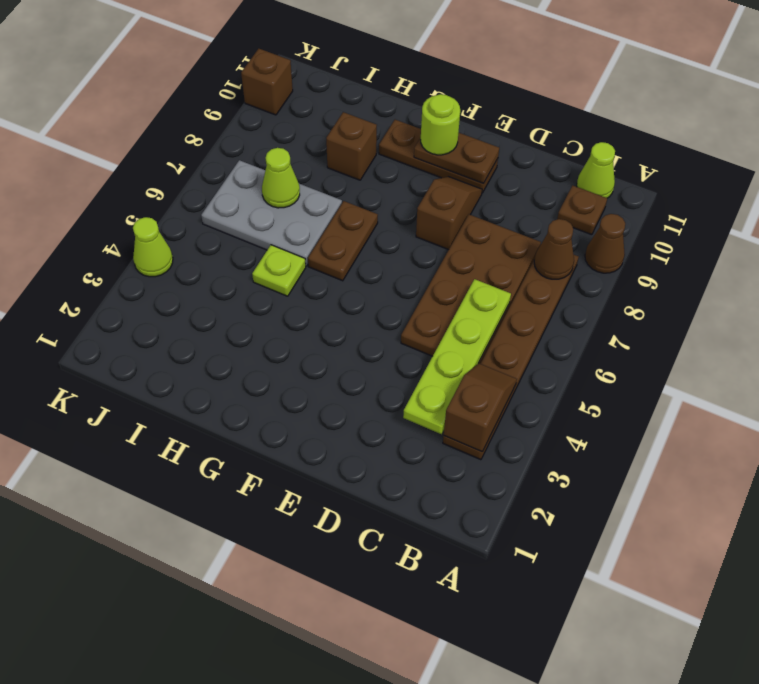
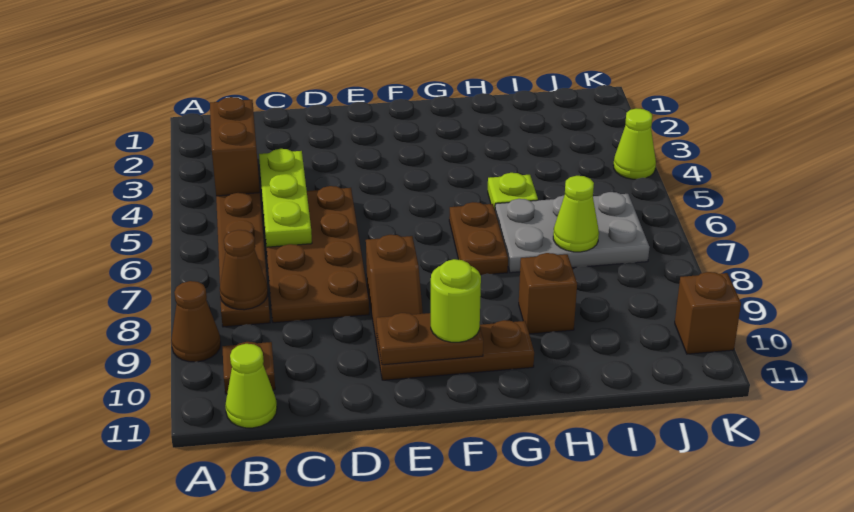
brown 1x2 slope [444,363,517,452] -> brown 1x2 brick [210,97,260,196]
lime 1x4 plate [403,279,511,434] -> lime 1x3 plate [259,149,312,247]

